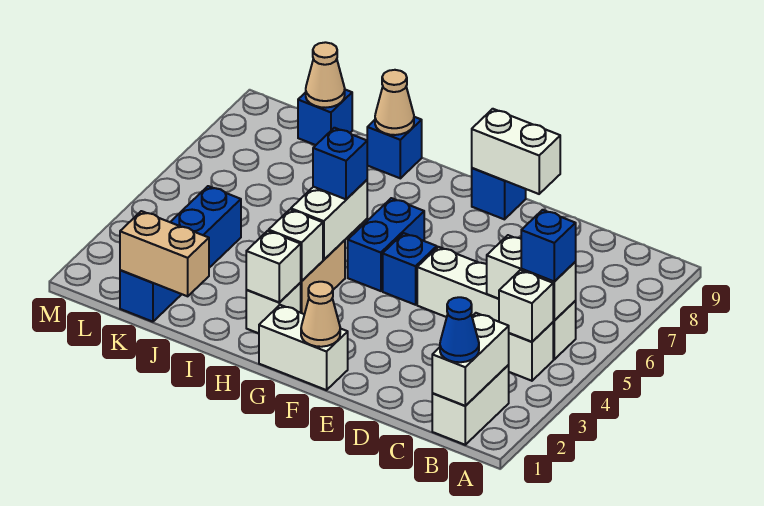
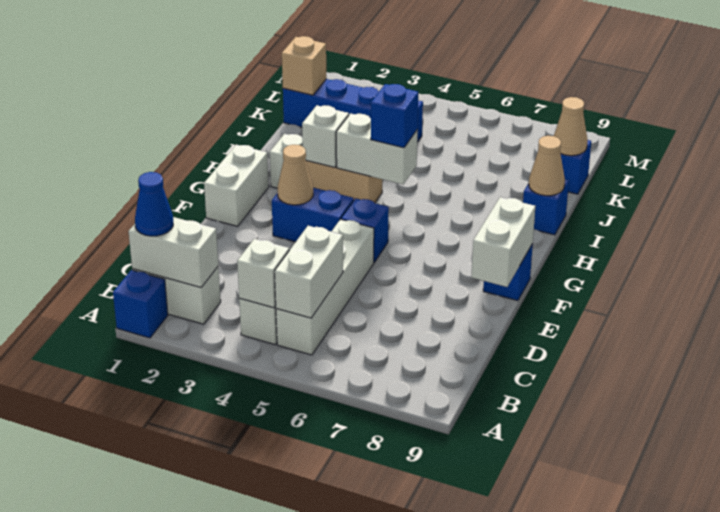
blue 1x1 brick [521,210,576,282] -> blue 1x1 brick moved to [113,270,168,338]
tan 1x1 cone [301,282,340,347] -> tan 1x1 cone moved to [277,145,313,205]
blue 1x2 brick [348,198,424,291] -> blue 1x2 brick moved to [272,188,354,242]
white 1x1 brick [246,231,301,302] -> none
tan 1x2 brick [120,211,209,296] -> tan 1x1 brick [282,36,326,95]

